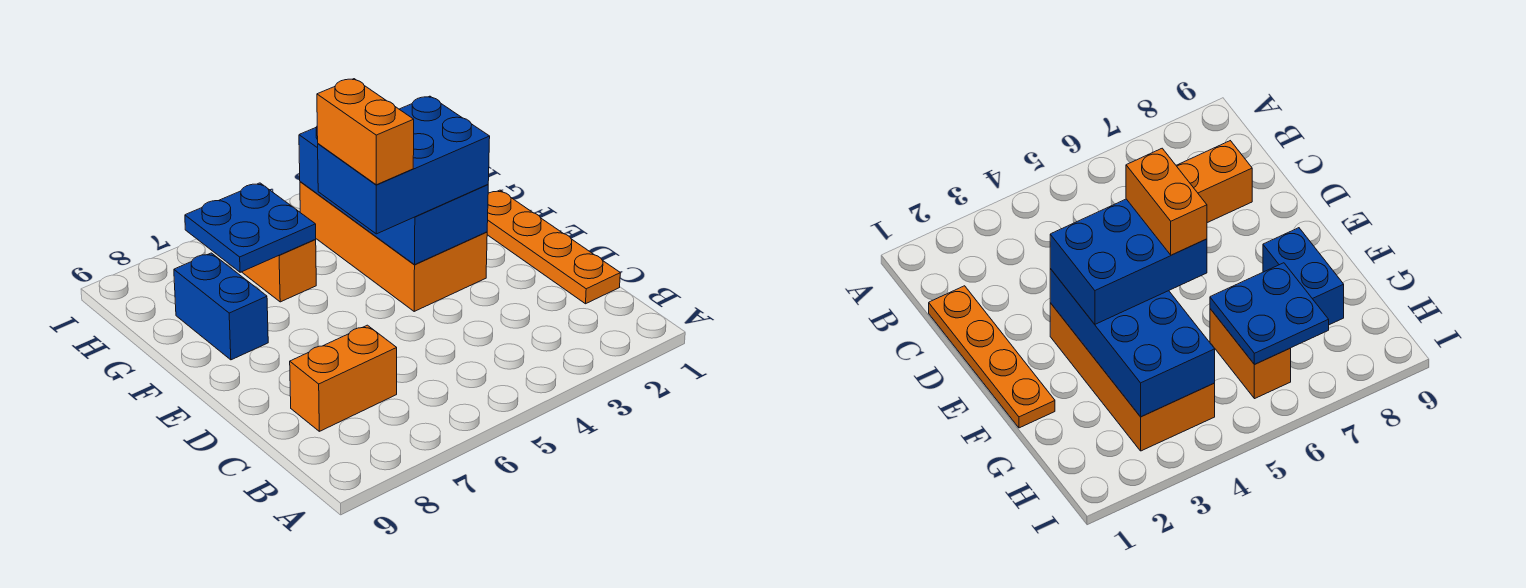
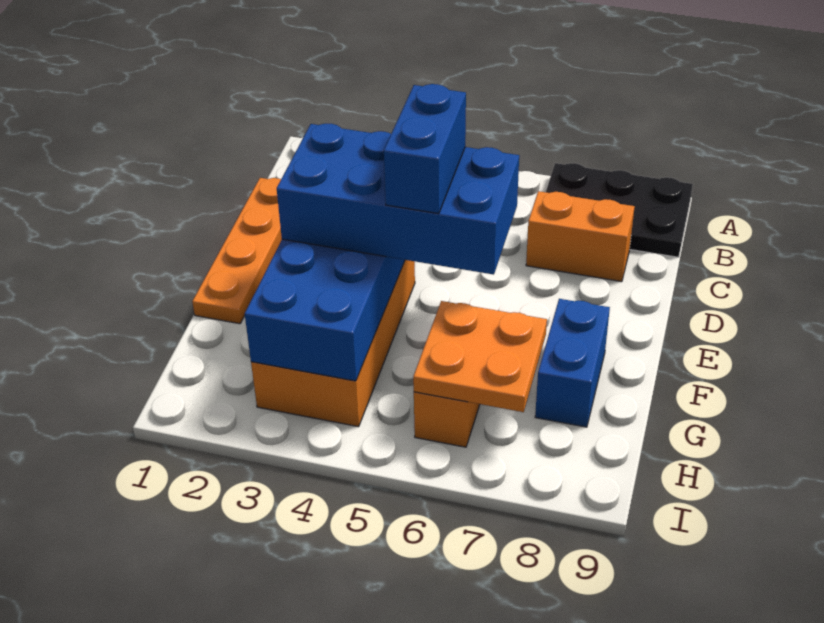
none -> black 2x3 plate [546,163,693,257]
blue 2x3 brick [318,96,490,234] -> blue 2x4 brick [277,124,519,275]
orange 1x2 brick [317,79,414,185] -> blue 1x2 brick [384,84,466,214]
blue 2x2 plate [185,183,316,272] -> orange 2x2 plate [413,301,547,412]

